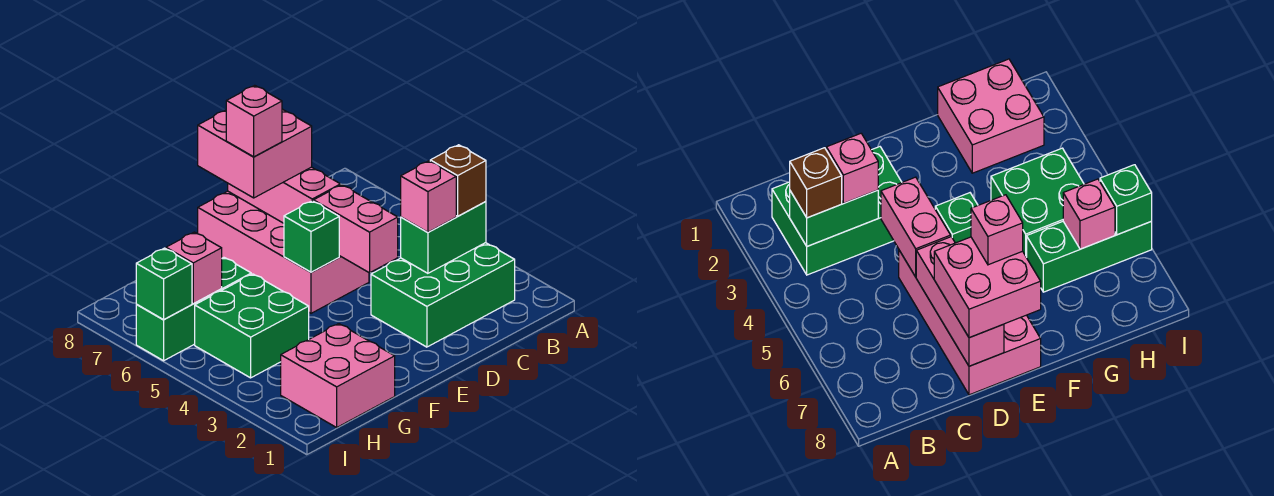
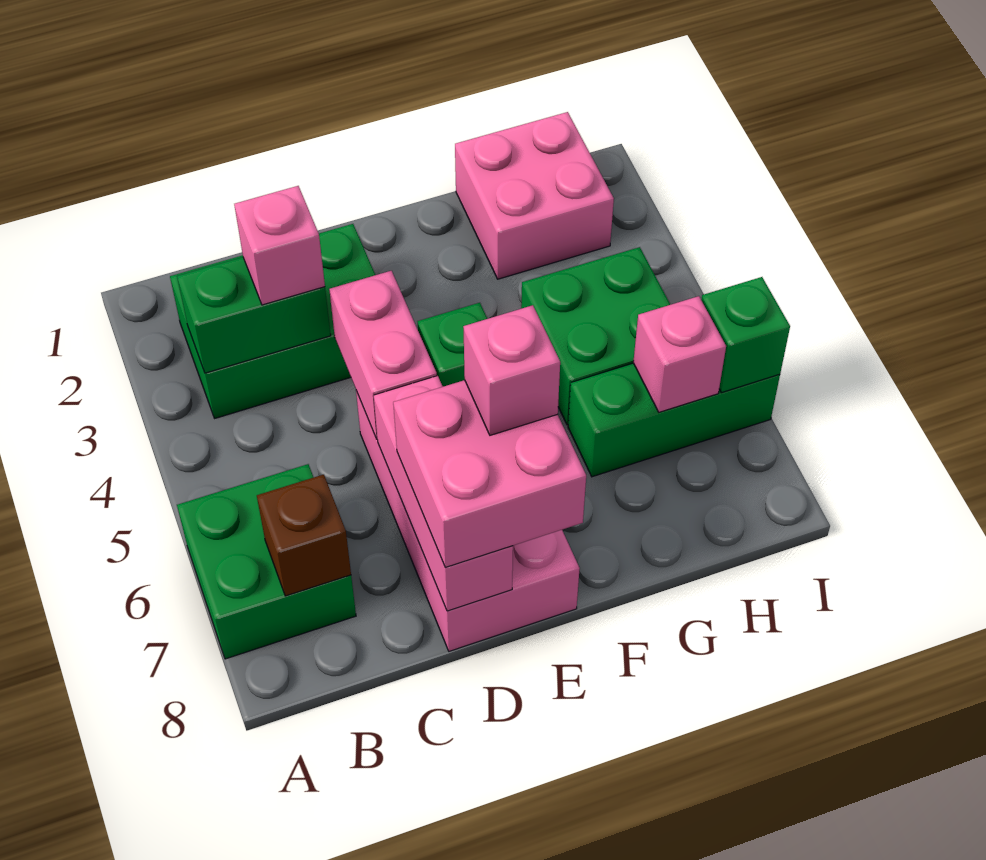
none -> green 2x2 brick [177,464,356,659]
brown 1x1 brick [430,145,486,216] -> brown 1x1 brick moved to [257,475,351,596]

